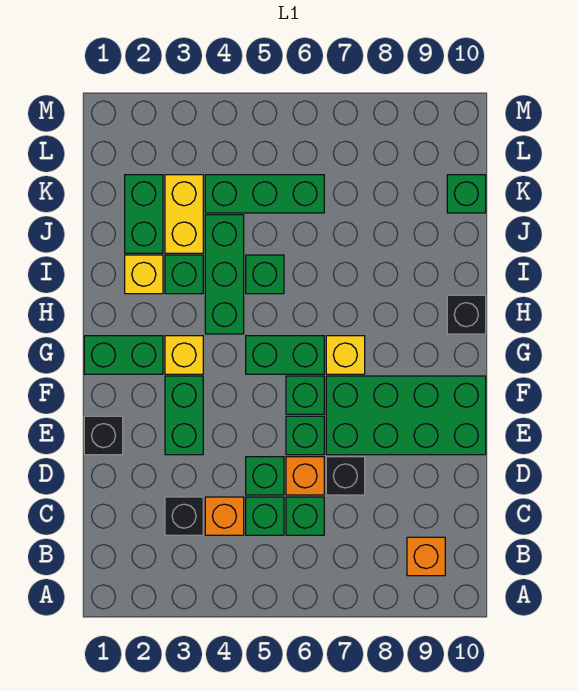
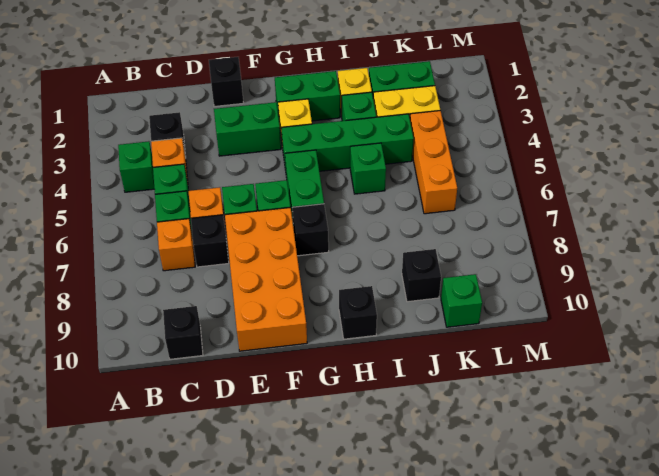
orange 1x1 brick [407,537,445,576] -> orange 1x1 brick moved to [157,219,195,271]
none -> black 1x1 brick [163,306,203,359]
green 1x1 brick [246,457,284,495] -> green 1x1 brick moved to [118,141,154,192]
green 2x4 brick [326,376,486,455] -> orange 2x4 brick [225,207,307,351]
green 1x2 brick [84,336,163,374] -> green 1x2 brick turned to [275,71,340,121]
yellow 1x1 brick [326,336,365,374] -> black 1x1 brick [292,204,329,256]
green 1x3 brick [205,215,244,334] -> green 1x4 brick [281,114,414,171]
none -> black 1x1 brick [402,249,441,302]
green 1x3 brick [205,175,324,213] -> orange 1x3 brick [410,111,457,214]

